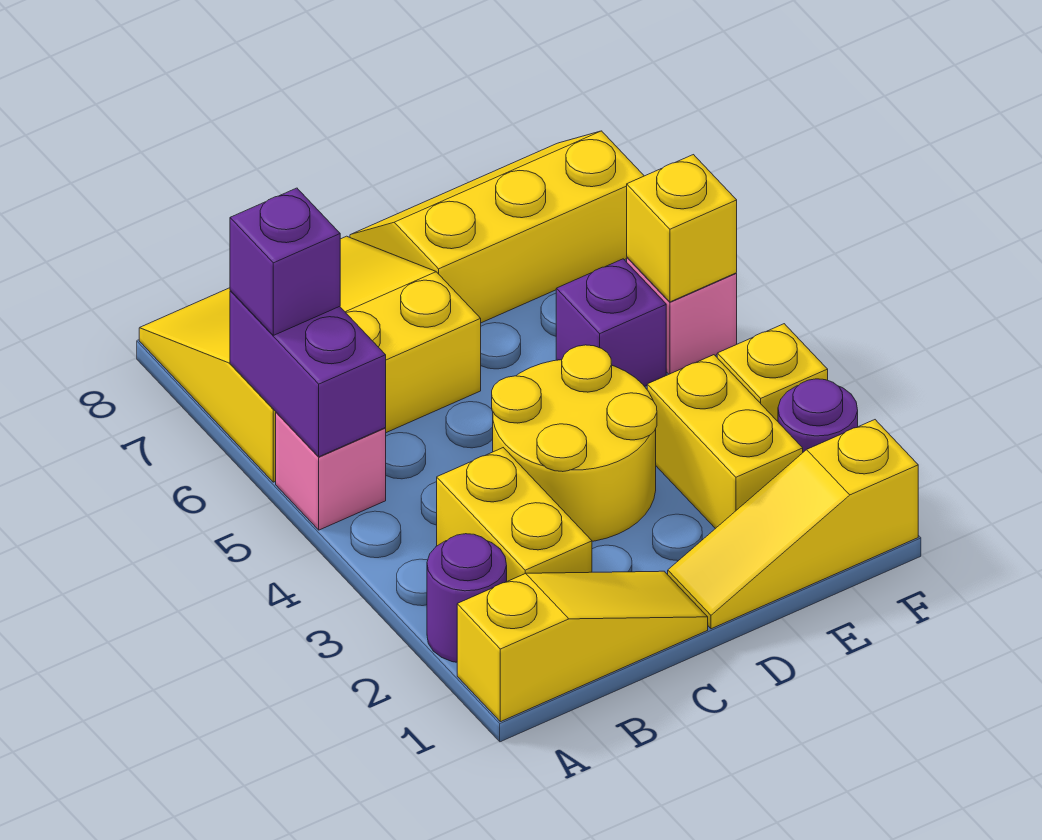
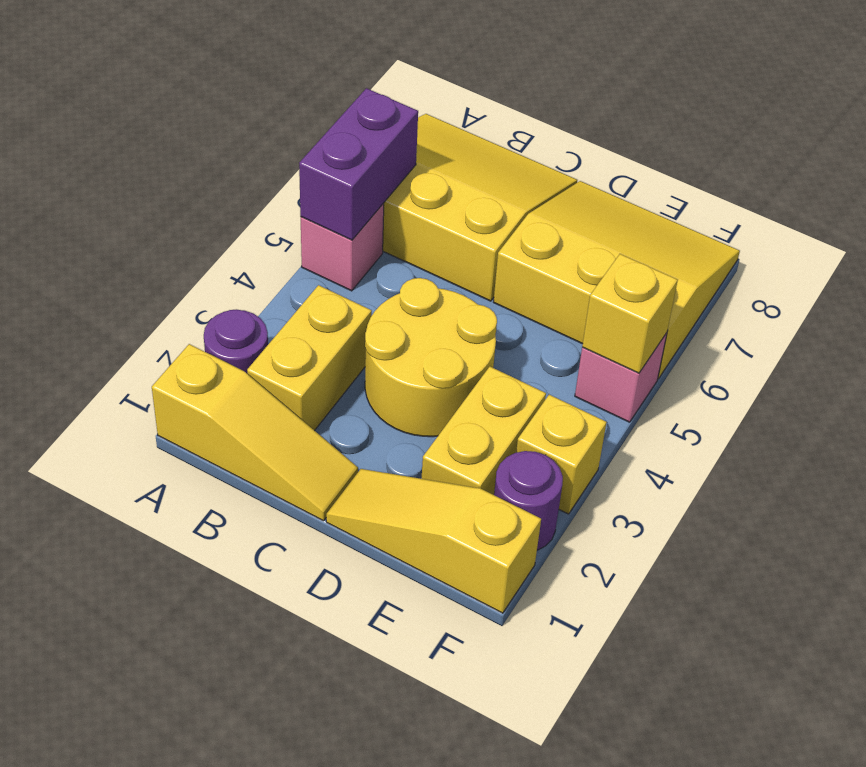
purple 1x1 brick [230,188,340,335] -> none
yellow 2x3 slope [350,131,644,323] -> yellow 3x3 slope [494,181,740,379]
purple 1x1 brick [556,259,666,387] -> none

